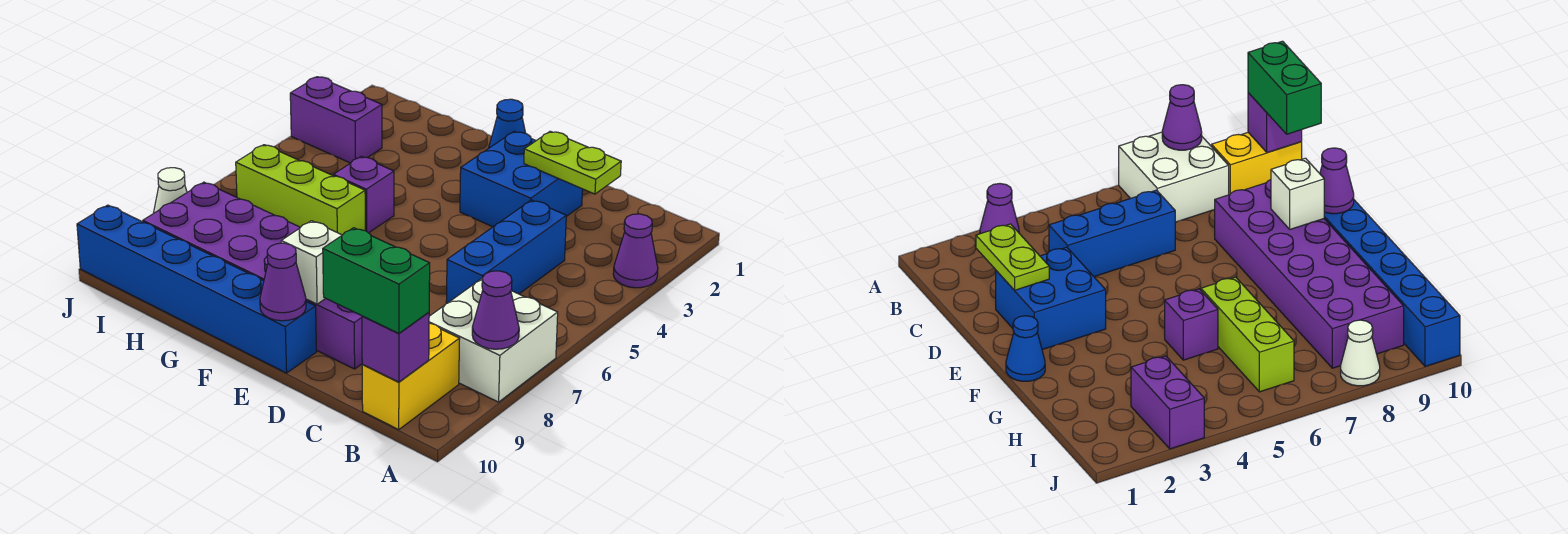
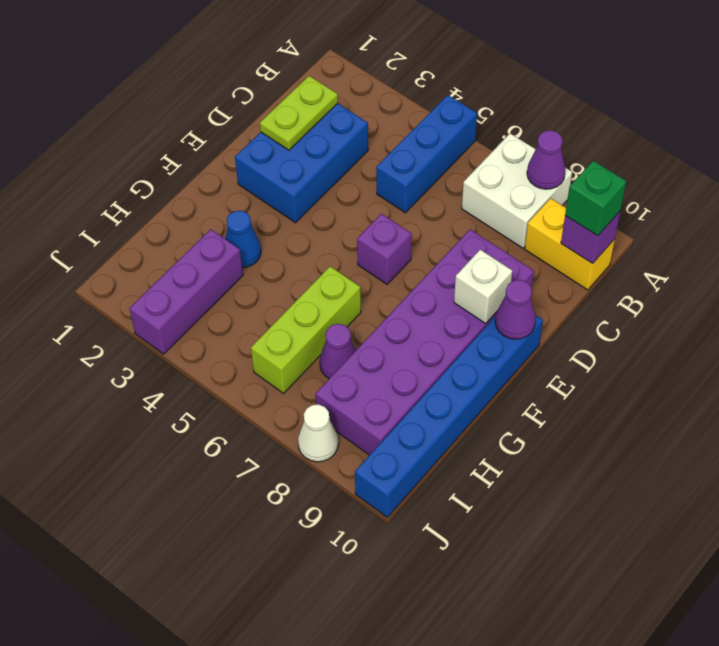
purple 1x1 cone [613,214,658,288] -> purple 1x1 cone moved to [320,324,356,379]
green 1x2 brick [323,228,430,333] -> green 1x1 brick [565,161,626,236]
blue 1x3 brick [446,200,566,304] -> blue 1x3 brick turned to [376,95,477,213]
blue 2x2 brick [460,131,583,227] -> blue 2x3 brick [235,103,368,223]
blue 1x1 cone [489,99,525,148] -> blue 1x1 cone moved to [225,211,261,268]
purple 1x1 brick [333,157,394,233] -> purple 1x1 brick moved to [357,214,411,284]
purple 1x2 brick [290,77,382,163] -> purple 1x3 brick [130,229,243,354]

